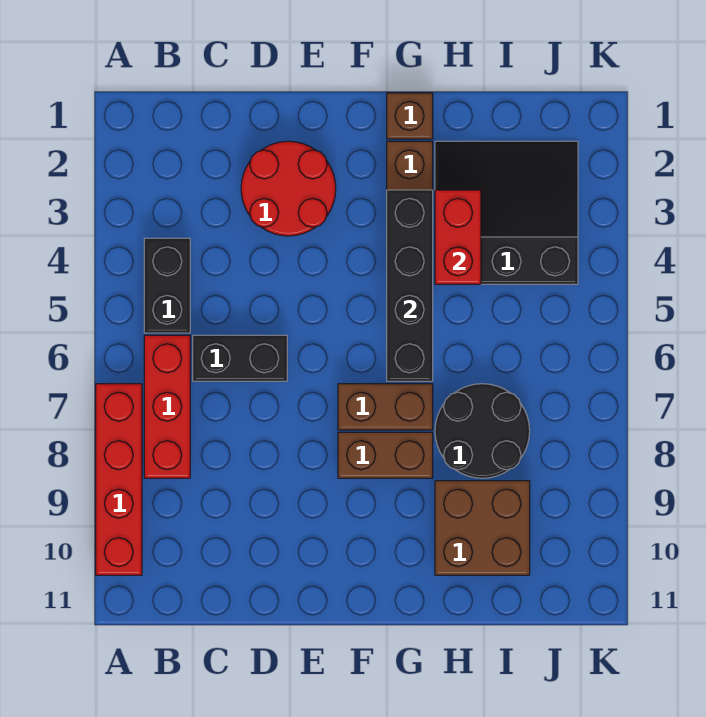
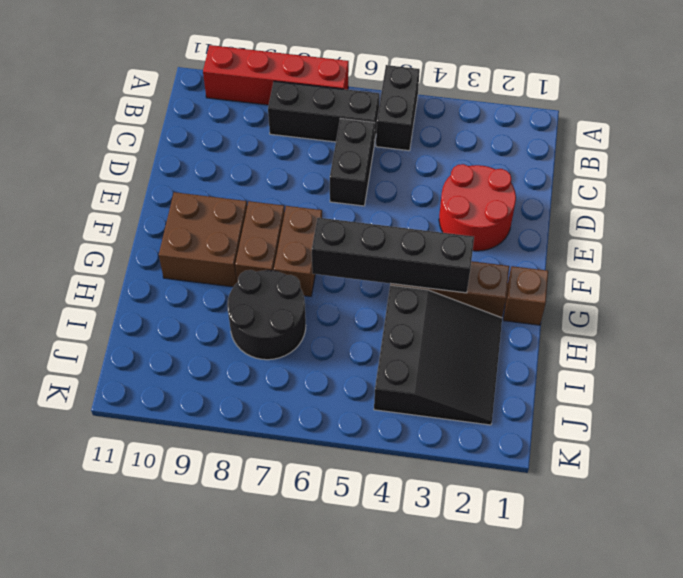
black 1x2 brick [144,238,190,333] -> black 1x2 brick turned to [376,65,420,151]
red 1x3 brick [144,335,190,478] -> black 1x3 brick [268,81,379,144]
red 1x2 brick [435,190,481,284] -> none
brown 2x2 brick [435,481,530,575] -> brown 2x2 brick moved to [159,192,247,287]

